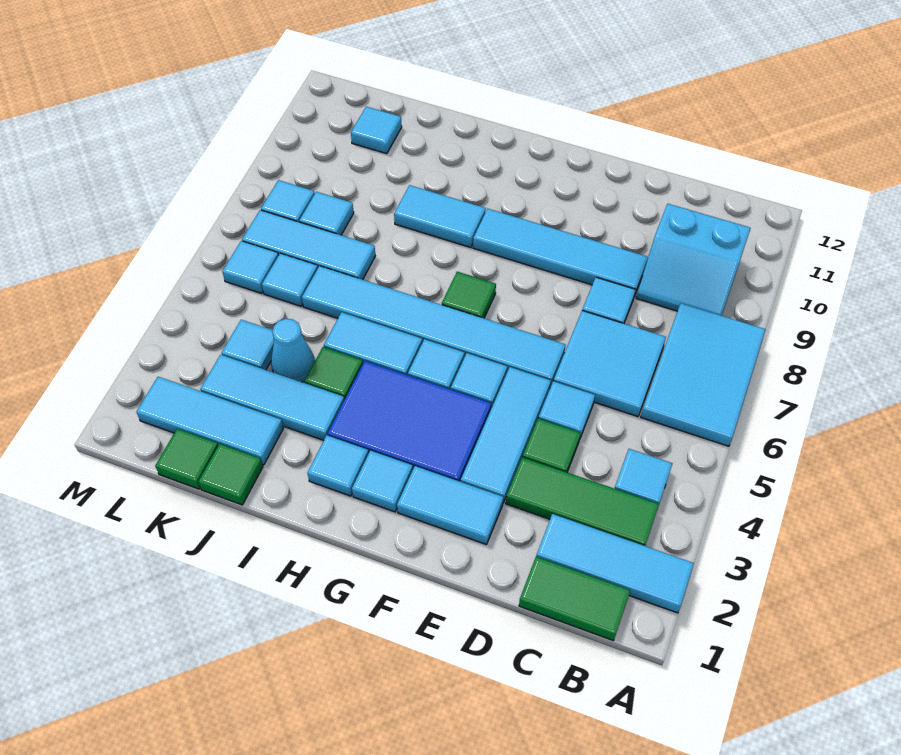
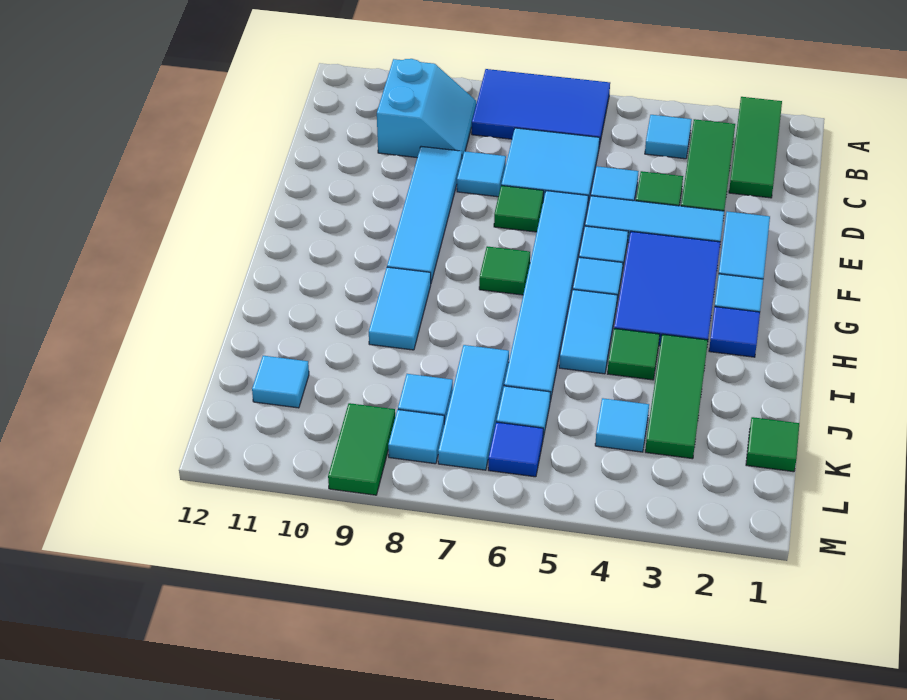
cyan 1x3 tile [536,514,694,613] -> green 1x3 tile [729,97,782,198]
cyan 2x3 tile [641,303,766,446] -> blue 2x3 tile [472,69,610,147]
green 1x2 tile [519,557,630,641] -> green 1x2 tile moved to [328,403,395,495]
cyan 1x1 tile [307,435,369,496] -> blue 1x1 tile [709,307,760,357]
cyan 1x3 tile [200,355,344,440] -> green 1x3 tile [645,334,708,459]
green 1x1 tile [198,444,263,505] -> green 1x1 tile moved to [494,185,544,232]
cyan 1x3 tile [136,377,283,465] -> none
cyan 1x1 cone [271,319,315,382] -> none
cyan 1x1 tile [222,241,279,294] -> blue 1x1 tile [488,422,543,477]

